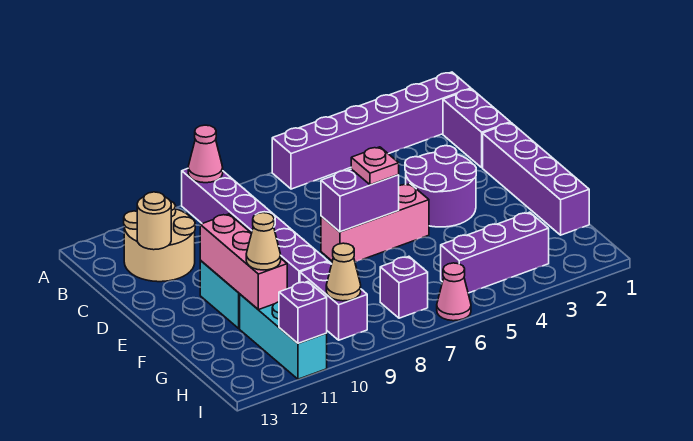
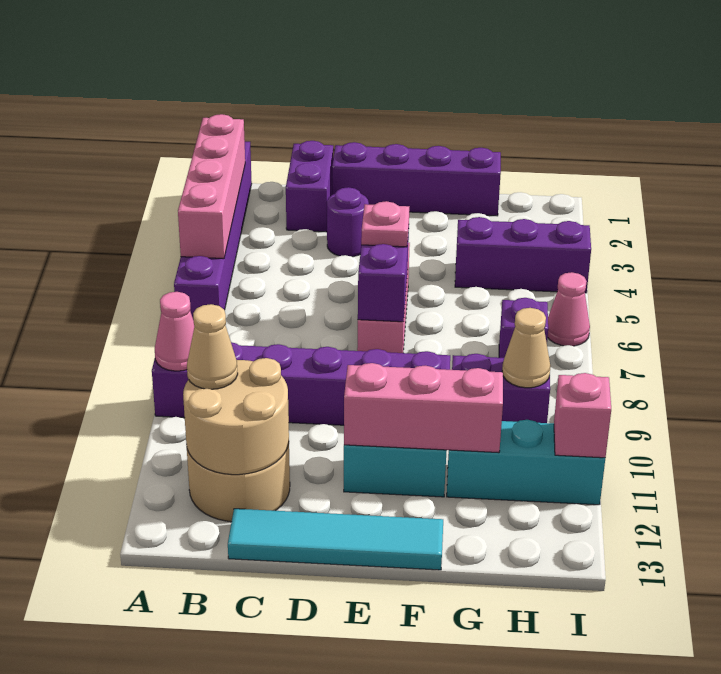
none -> pink 1x4 brick [178,114,245,259]
purple 1x2 brick [443,89,510,168] -> purple 1x2 brick turned to [286,141,333,232]
tan 1x1 round brick [137,192,171,250] -> tan 2x2 round brick [183,358,289,475]
none -> cyan 1x4 tile [228,509,443,570]
purple 2x2 round brick [405,146,476,227] -> purple 1x1 round brick [327,187,369,257]
tan 1x1 cone [246,213,281,270] -> tan 1x1 cone moved to [187,304,238,389]
purple 1x3 brick [441,212,549,293] -> purple 1x3 brick turned to [455,217,591,293]
purple 1x1 brick [279,282,327,343] -> pink 1x1 brick [554,373,611,458]

